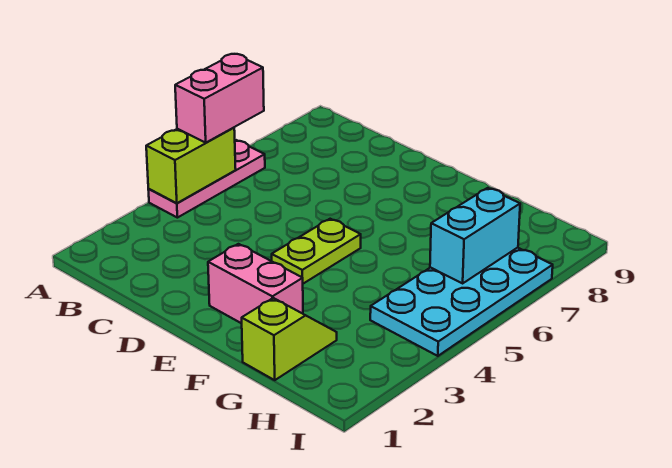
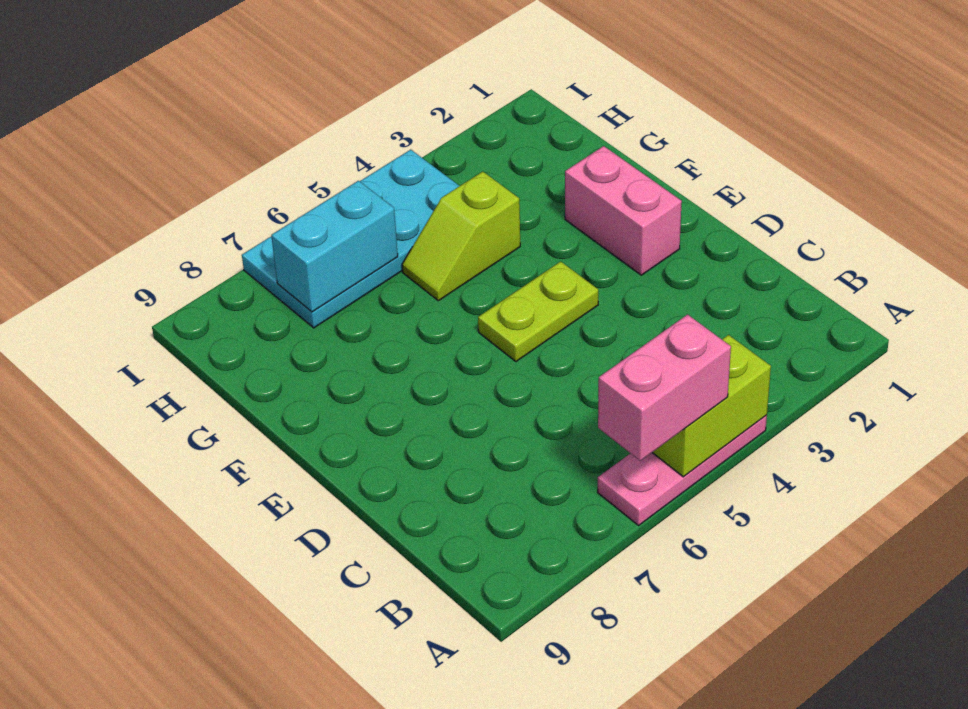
lime 1x2 slope [242,298,337,380] -> lime 1x2 slope moved to [402,172,520,301]

